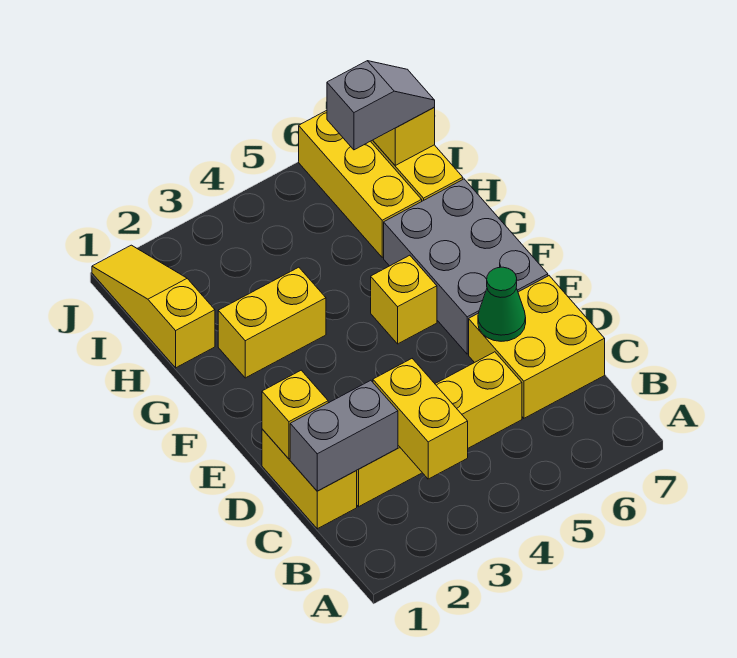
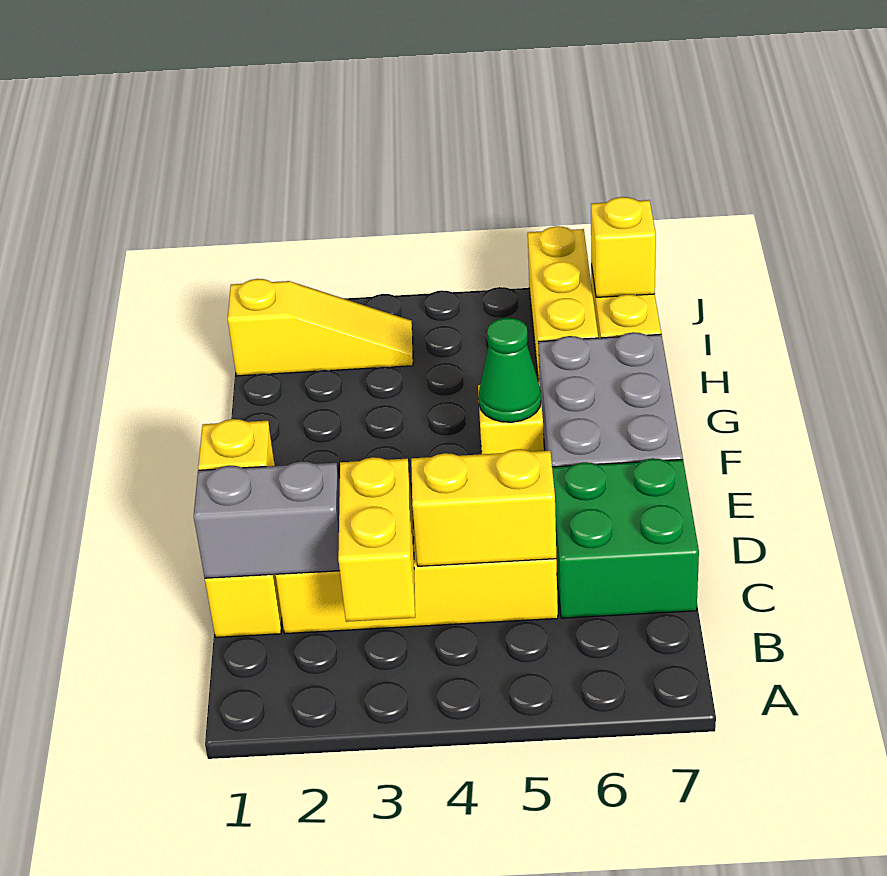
yellow 2x2 brick [469,276,605,418] -> green 2x2 brick [552,458,699,618]
green 1x1 cone [478,267,526,341] -> green 1x1 cone moved to [479,318,541,422]
yellow 1x2 brick [218,267,326,378] -> yellow 1x2 brick moved to [411,449,556,566]
yellow 1x3 slope [92,245,215,368] -> yellow 1x3 slope turned to [228,279,413,376]
grey 1x2 slope [327,61,435,150] -> none

